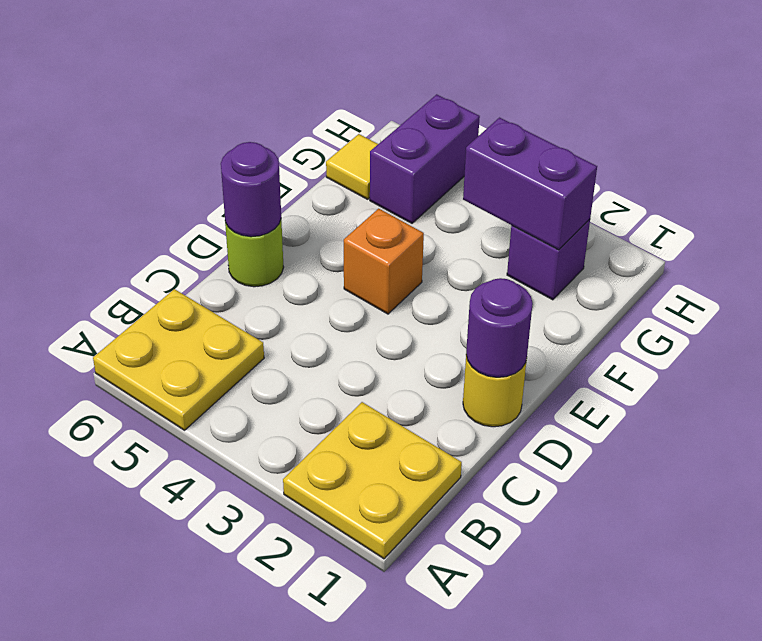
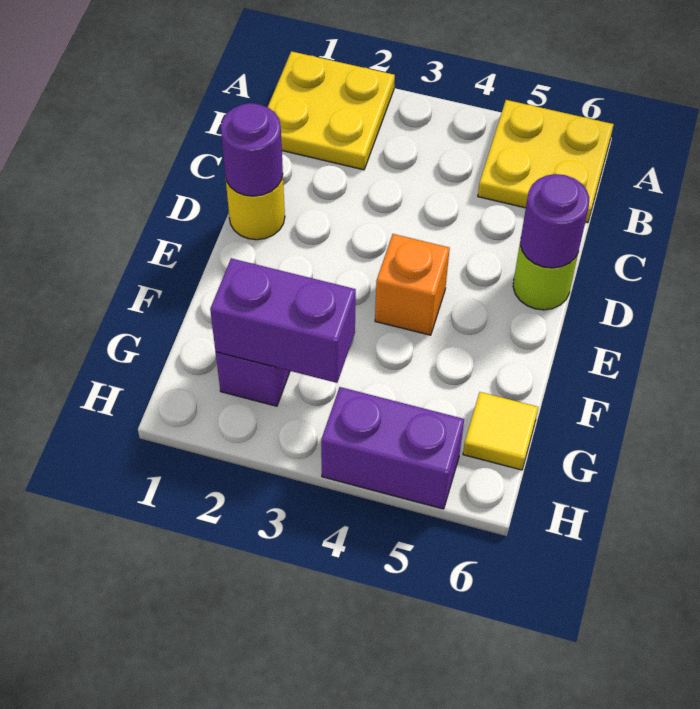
purple 1x2 brick [370,94,480,223] -> purple 1x2 brick turned to [321,387,464,509]

